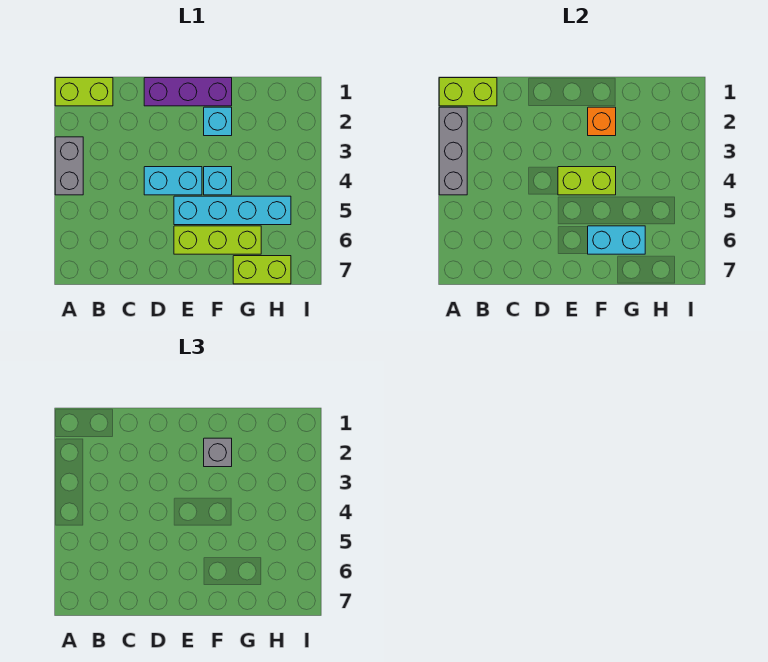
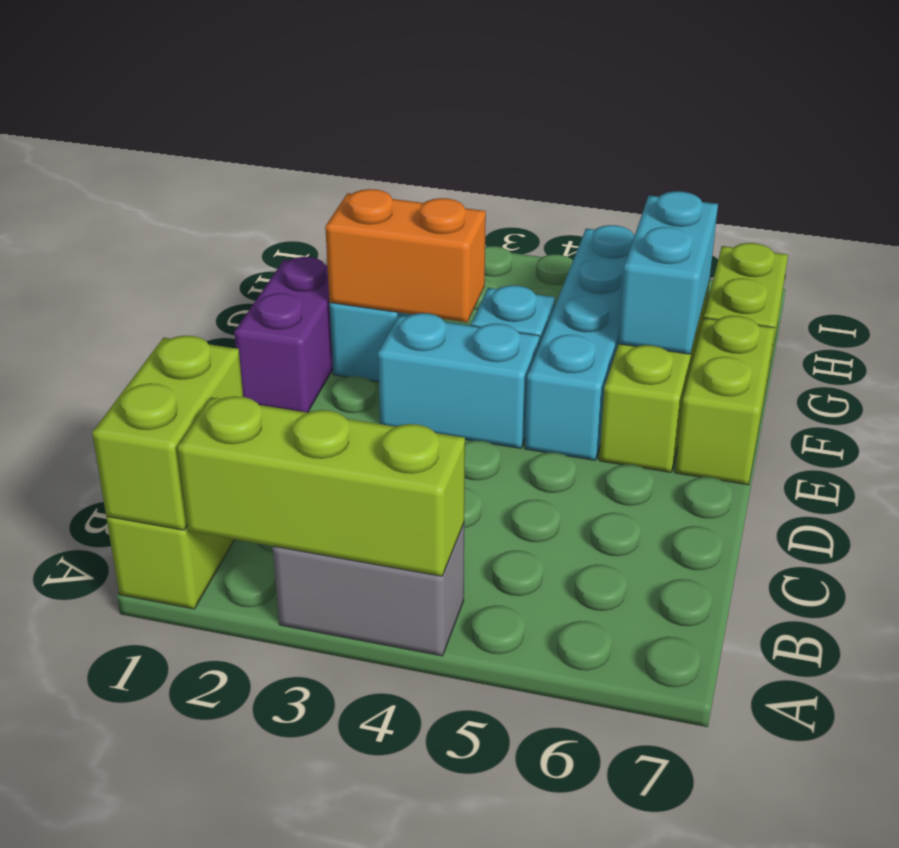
grey 1x3 brick [439,107,467,195] -> lime 1x3 brick [178,396,465,576]
purple 1x3 brick [144,78,232,106] -> purple 1x2 brick [234,257,333,413]
cyan 1x2 brick [144,167,202,195] -> cyan 1x2 brick turned to [378,313,540,448]
lime 1x2 brick [558,167,616,195] -> lime 1x2 brick moved to [675,316,775,485]
orange 1x1 brick [588,107,616,136] -> orange 1x2 brick [325,189,486,322]
grey 1x1 brick [204,438,232,467] -> none

